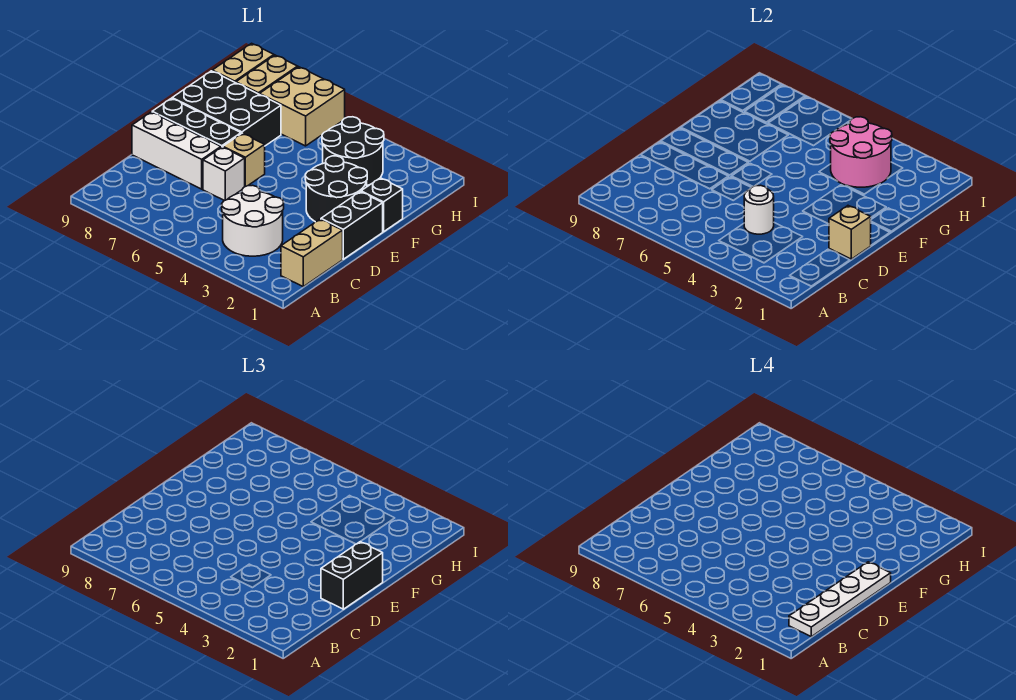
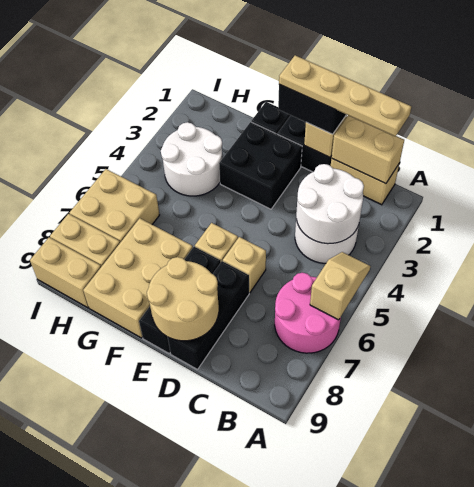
none -> tan 1x2 slope [310,252,370,320]
none -> tan 1x2 brick [332,115,404,184]
white 1x4 plate [789,562,891,637] -> tan 1x4 plate [279,55,411,136]
white 1x1 round brick [744,185,774,234] -> white 2x2 round brick [296,164,364,244]
white 1x1 brick [203,147,245,201] -> tan 1x1 brick [223,237,266,293]
white 1x3 brick [132,112,221,189] -> black 1x3 brick [168,261,249,370]
none -> tan 2x2 round brick [147,257,219,341]
black 2x2 round brick [305,156,367,222] -> black 2x2 brick [219,122,302,209]
black 2x3 brick [172,71,281,146] -> tan 2x3 brick [83,218,193,338]
black 2x2 round brick [322,117,384,185] -> white 2x2 round brick [161,122,222,196]
pink 2x2 round brick [830,117,892,187] -> pink 2x2 round brick moved to [275,273,341,353]

